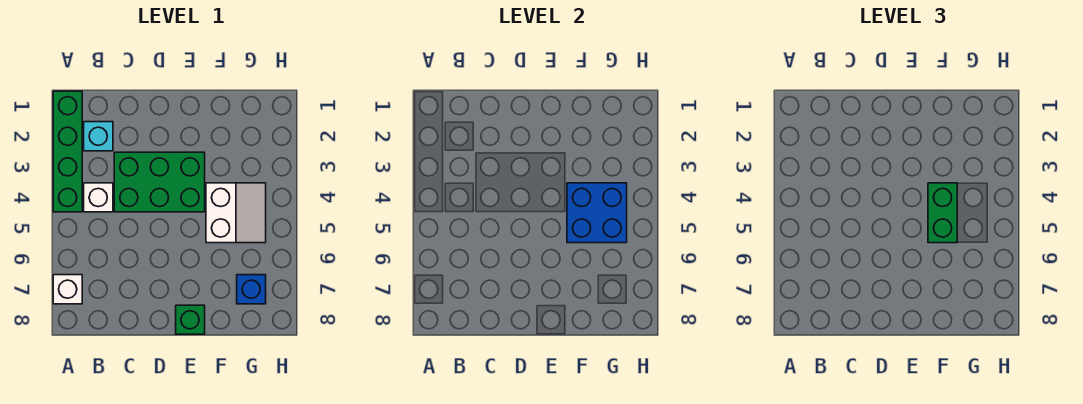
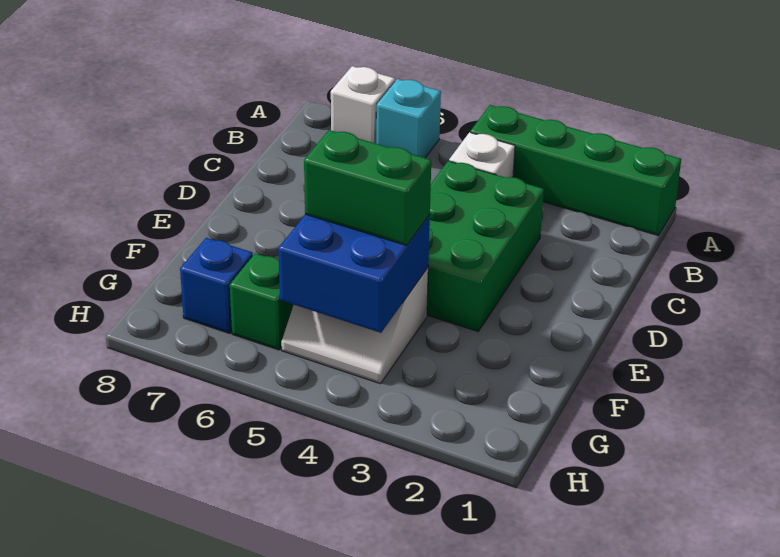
cyan 1x1 brick [84,122,113,151] -> cyan 1x1 brick moved to [376,79,441,158]
green 1x1 brick [176,305,205,334] -> green 1x1 brick moved to [230,253,293,350]

